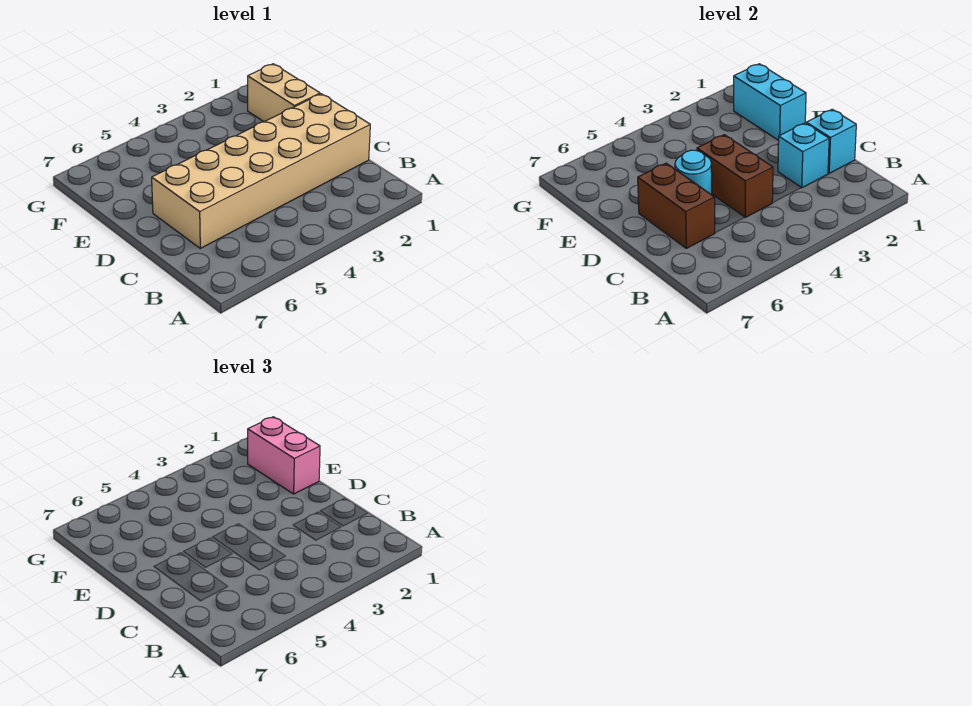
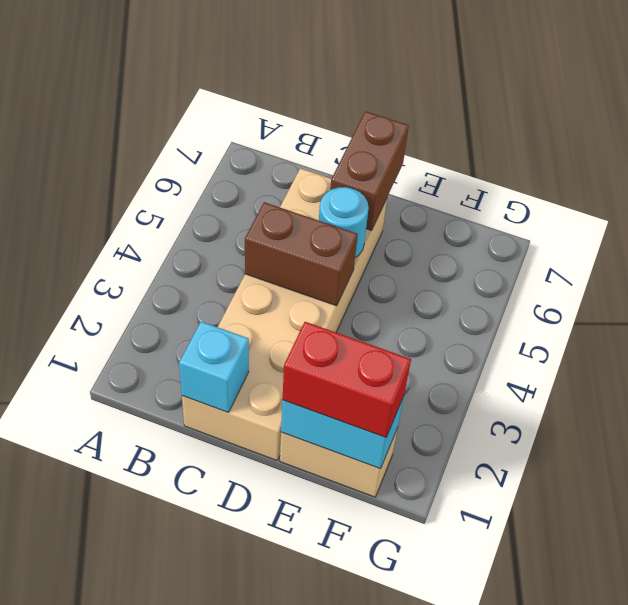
cyan 1x1 brick [778,123,829,188] -> none
brown 1x2 brick [638,163,715,248] -> brown 1x2 brick turned to [330,111,409,230]
pink 1x2 brick [248,417,320,494] -> red 1x2 brick [282,322,411,437]

